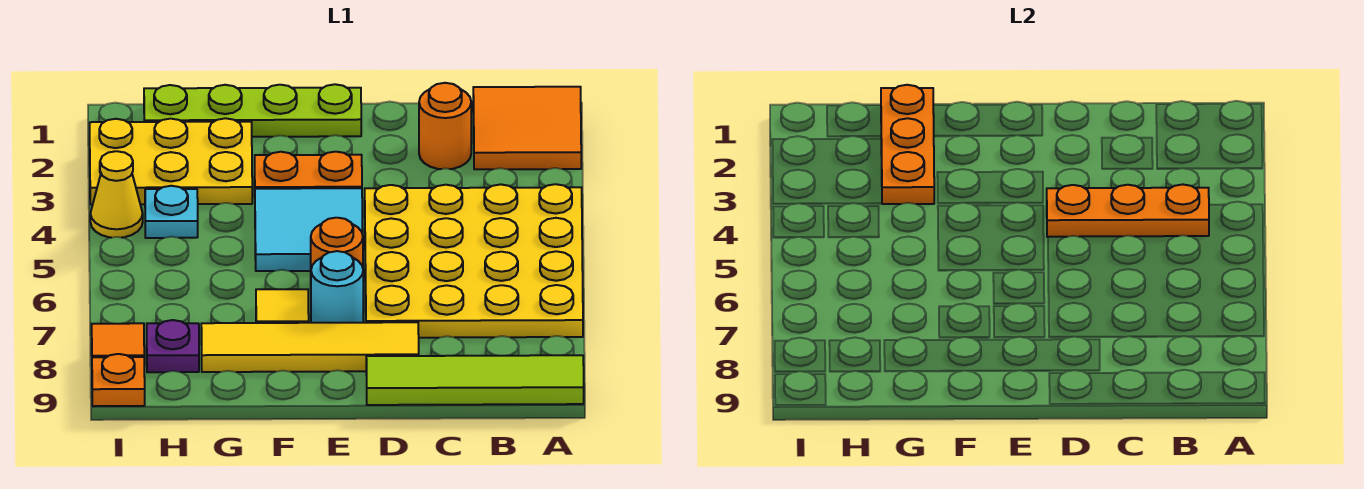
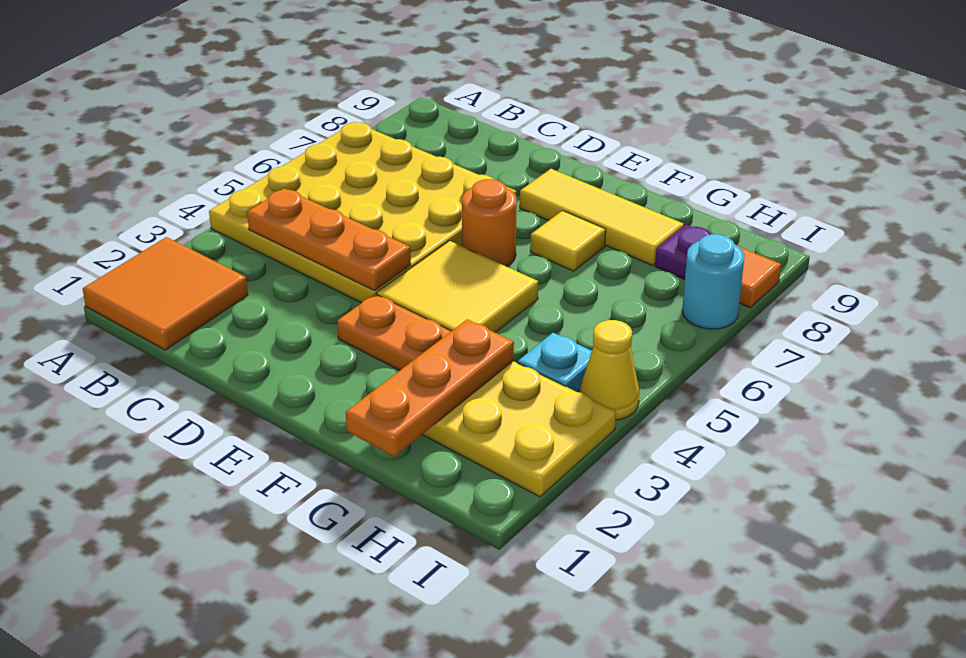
lime 1x4 tile [366,355,584,405] -> none
orange 1x1 round brick [419,83,471,169] -> none
yellow 1x4 tile [201,322,419,372] -> yellow 1x3 tile [520,169,684,266]
lime 1x4 plate [144,84,361,137] -> none
cyan 2x2 tile [255,188,363,271] -> yellow 2x2 tile [377,241,538,333]
cyan 1x1 round brick [311,251,363,323] -> cyan 1x1 round brick moved to [682,234,744,329]
orange 1x1 plate [92,354,145,406] -> none

